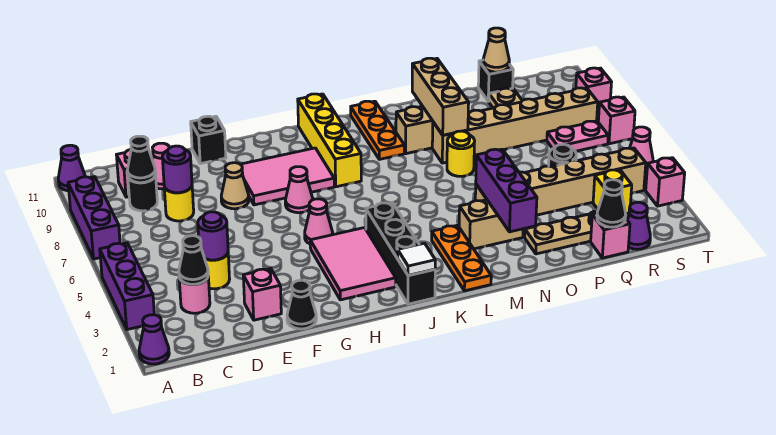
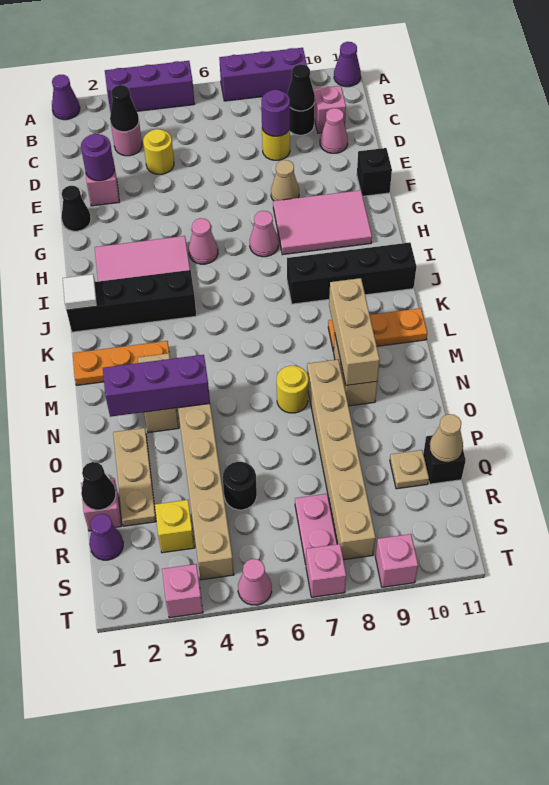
purple 1x1 round brick [198,212,228,260] -> purple 1x1 round brick moved to [81,134,114,181]
pink 2x3 tile [240,148,334,205] -> pink 2x3 tile turned to [273,190,372,255]
yellow 1x4 brick [298,94,361,187] -> black 1x4 brick [287,243,416,304]
tan 1x3 brick [412,58,469,135] -> tan 1x3 brick turned to [329,278,380,386]

